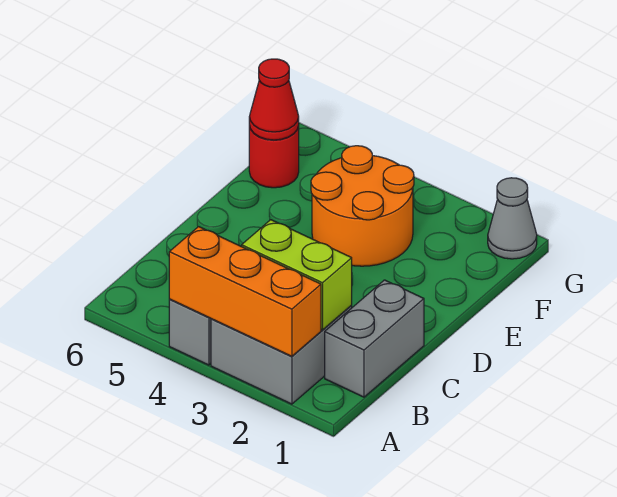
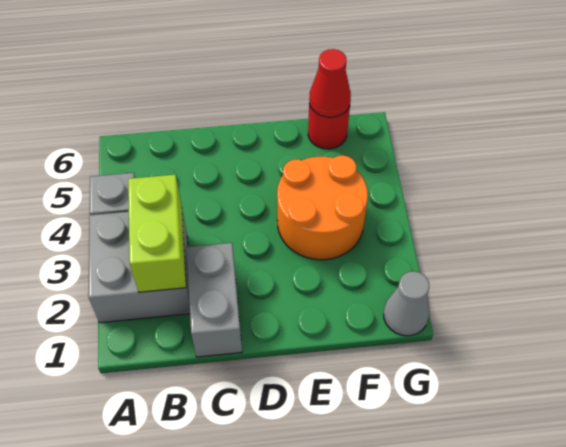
orange 1x3 brick [169,227,321,356] -> none
grey 1x2 brick [325,280,424,397] -> grey 1x2 brick turned to [186,243,242,357]

